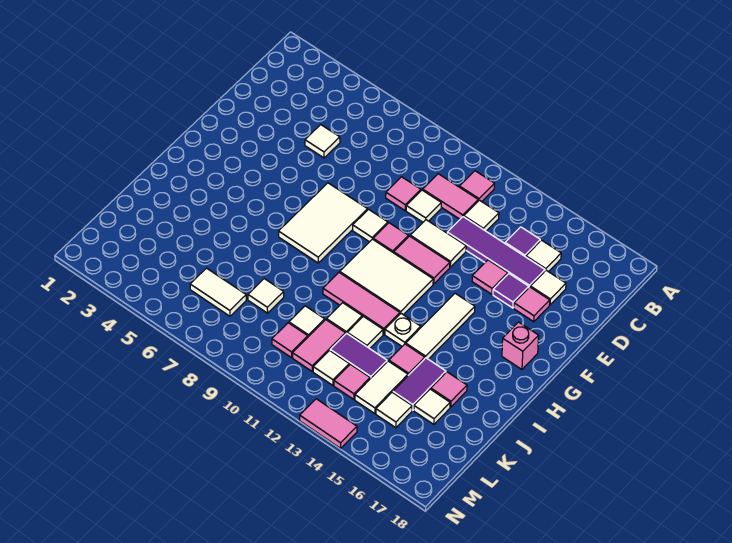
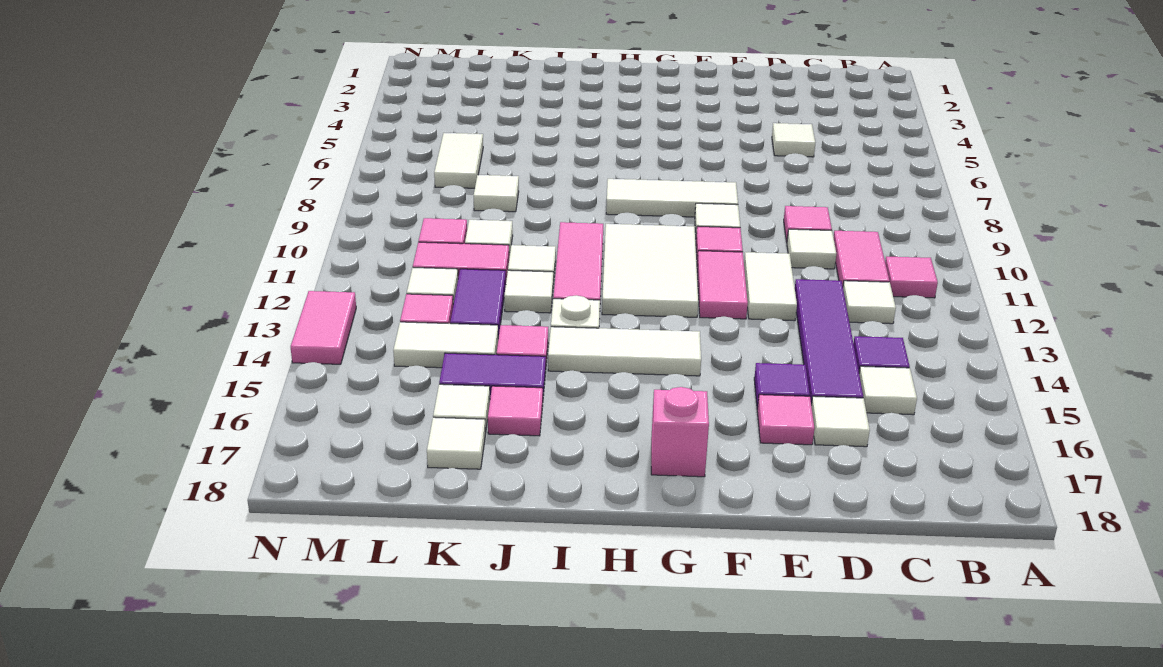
pink 1x1 tile [472,260,508,294] -> none
white 2x3 tile [279,183,368,263] -> white 1x3 tile [606,179,738,217]
white 1x1 tile [376,392,412,428] -> white 1x1 tile moved to [427,417,485,469]

